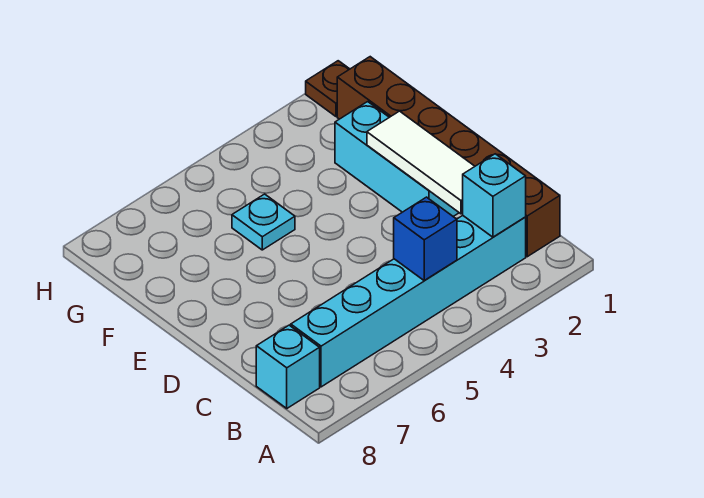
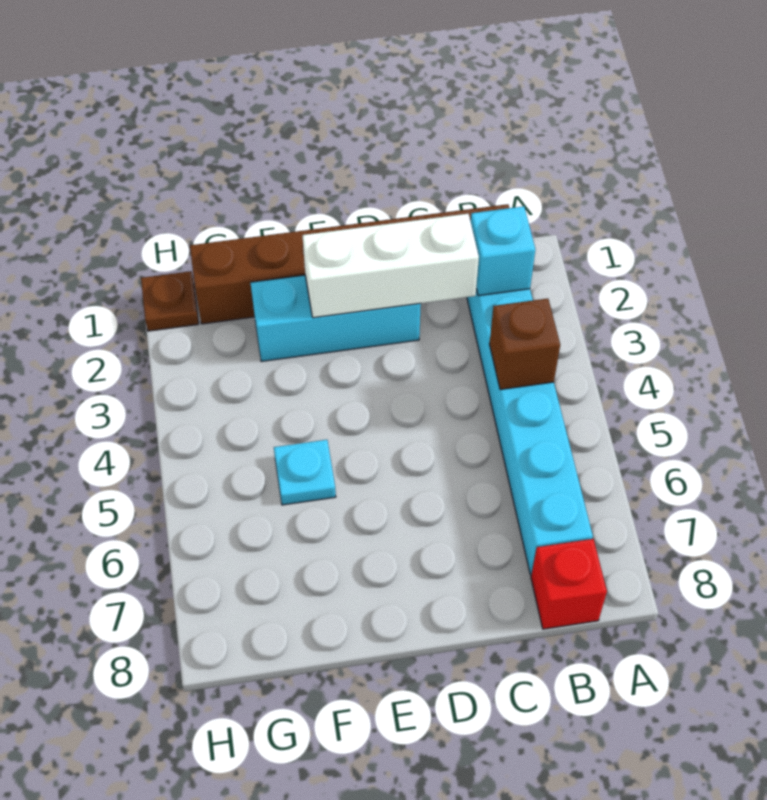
blue 1x1 brick [394,197,457,281] -> brown 1x1 brick [489,299,560,390]
cyan 1x1 brick [256,325,320,408] -> red 1x1 brick [531,539,607,629]
white 1x3 tile [367,111,475,214] -> white 1x3 brick [302,214,479,318]

